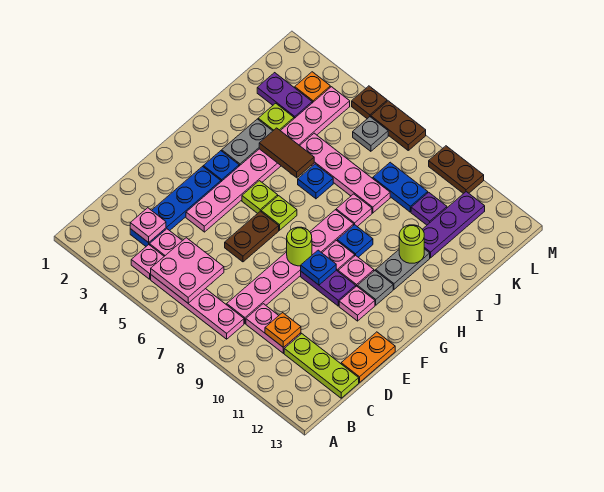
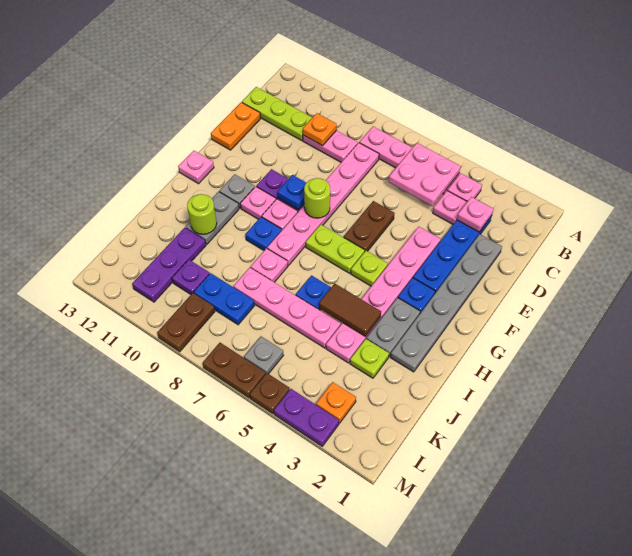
none -> grey 1x6 plate [390,234,502,372]
pink 1x8 plate [186,87,350,232] -> pink 1x6 plate [326,227,441,363]
pink 1x1 plate [339,286,375,321] -> pink 1x1 plate moved to [178,151,214,184]
lime 1x1 plate [261,196,297,230] -> lime 1x2 plate [306,224,365,273]
purple 1x2 plate [257,73,312,118] -> purple 1x2 plate moved to [274,389,339,446]
brown 1x2 plate [429,146,484,194] -> brown 1x2 plate turned to [157,293,215,352]

